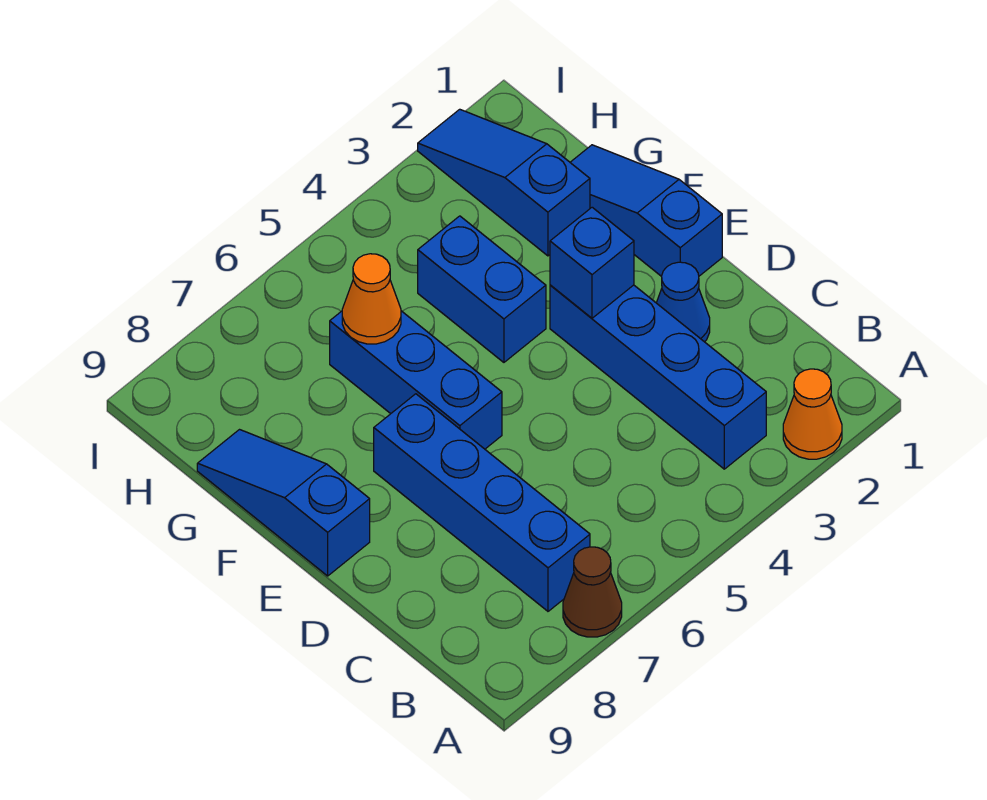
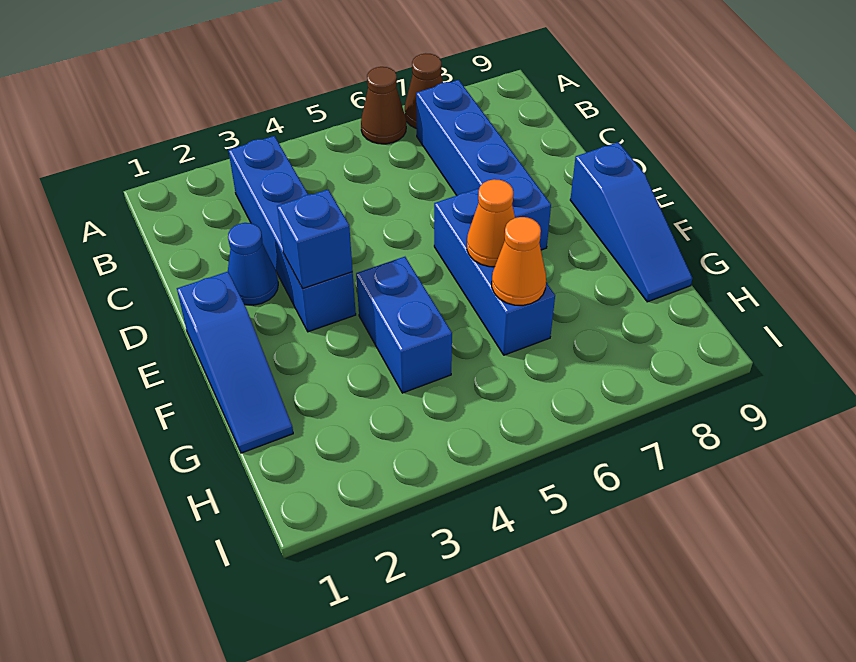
orange 1x1 cone [783,369,842,459] -> orange 1x1 cone moved to [467,179,515,267]
none -> brown 1x1 cone [361,67,406,144]
blue 1x3 slope [418,109,590,256] -> none

